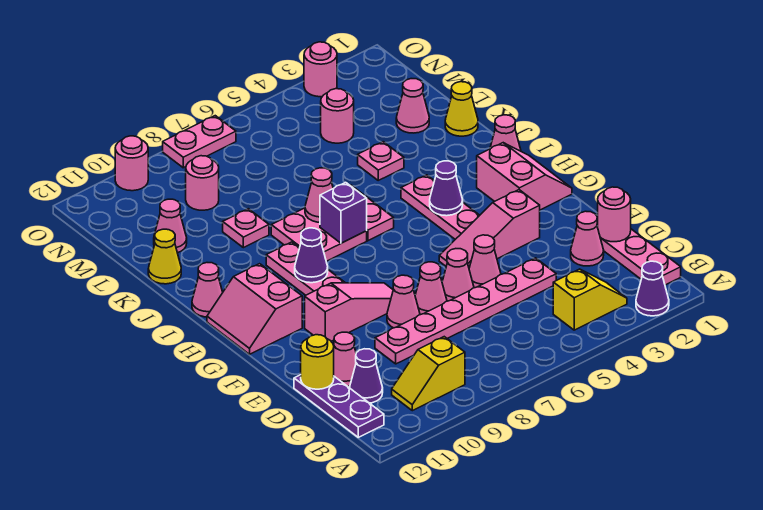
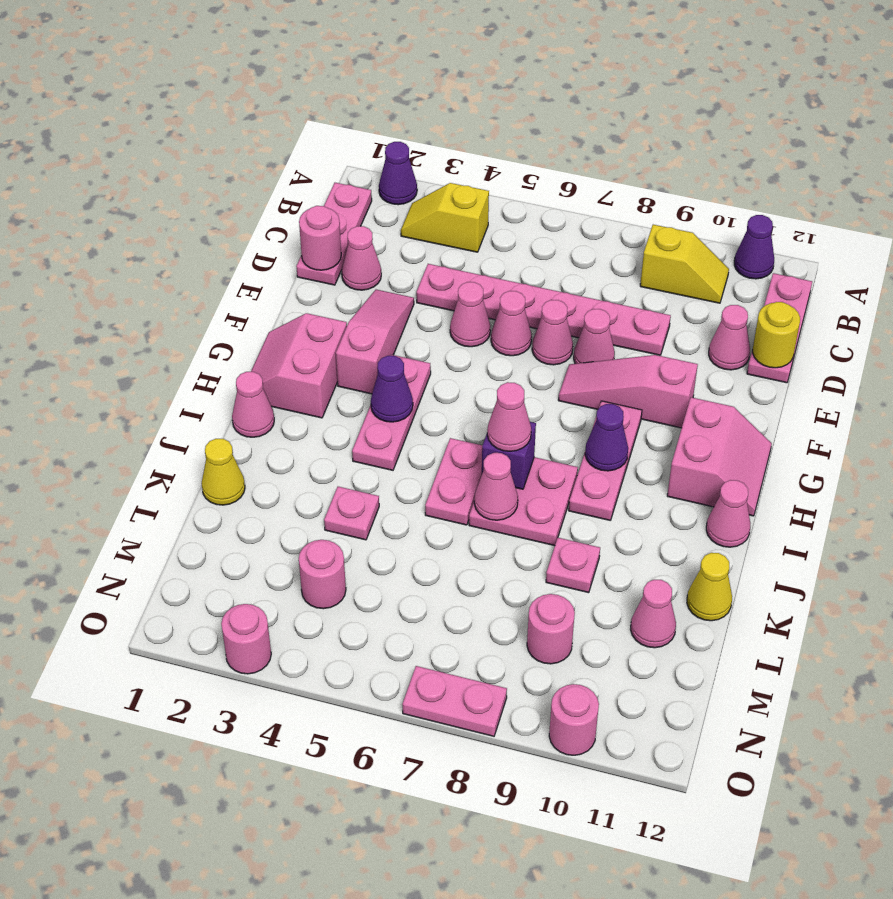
purple 1x3 plate [294,375,384,437] -> pink 1x3 plate [747,273,812,383]
purple 1x1 cone [350,349,383,403] -> purple 1x1 cone moved to [734,215,774,279]
pink 1x3 slope [439,190,540,268] -> pink 1x3 slope turned to [336,290,414,394]
pink 1x1 cone [396,79,429,133] -> pink 1x1 cone moved to [487,382,531,451]

